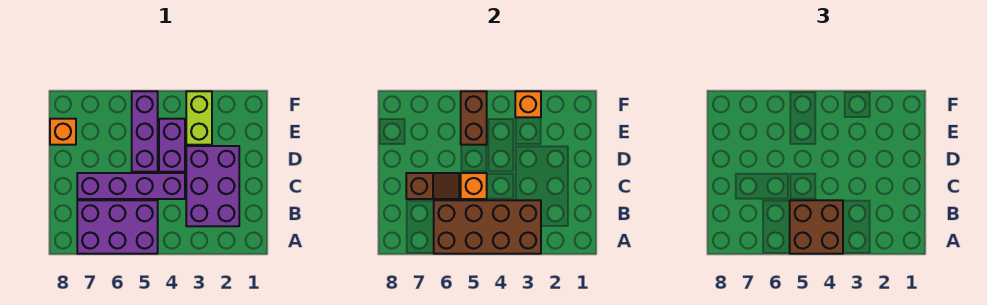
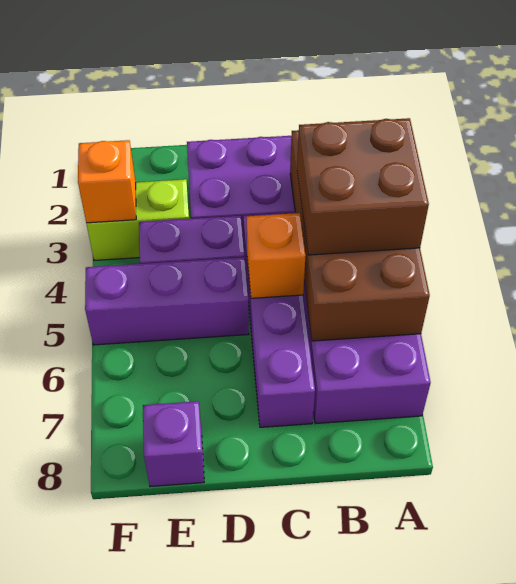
brown 1x2 slope [406,173,459,199] -> none
brown 1x2 brick [461,91,487,145] -> none
orange 1x1 brick [50,119,76,145] -> purple 1x1 brick [143,401,204,487]

